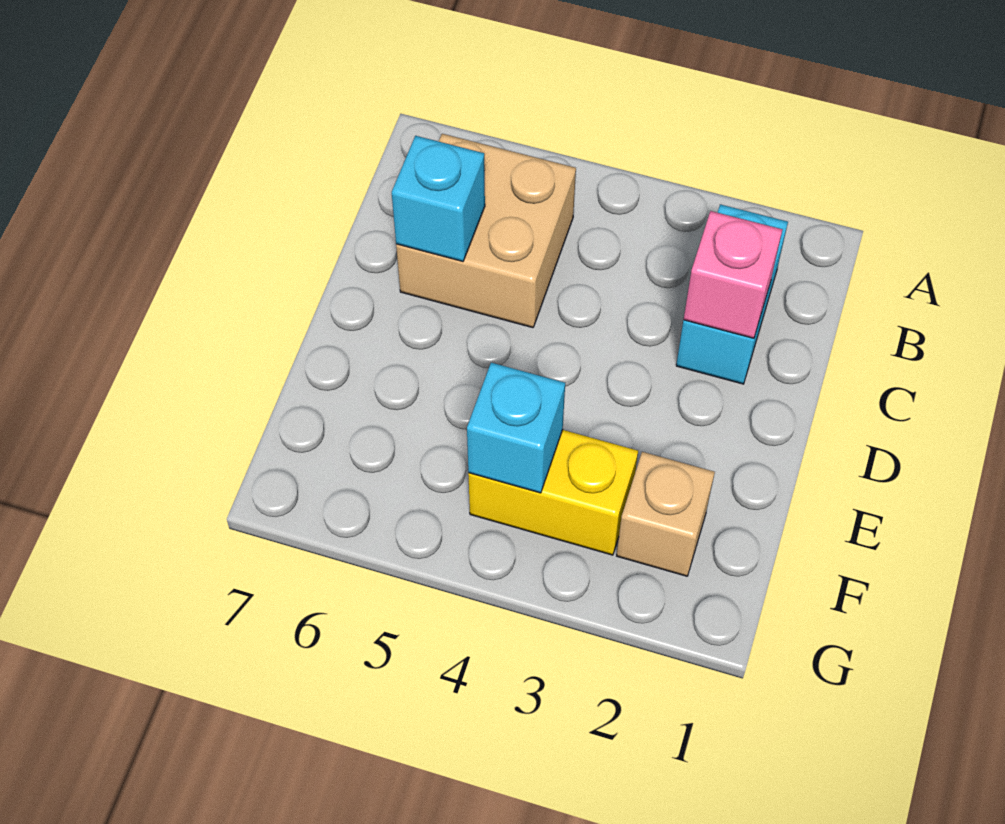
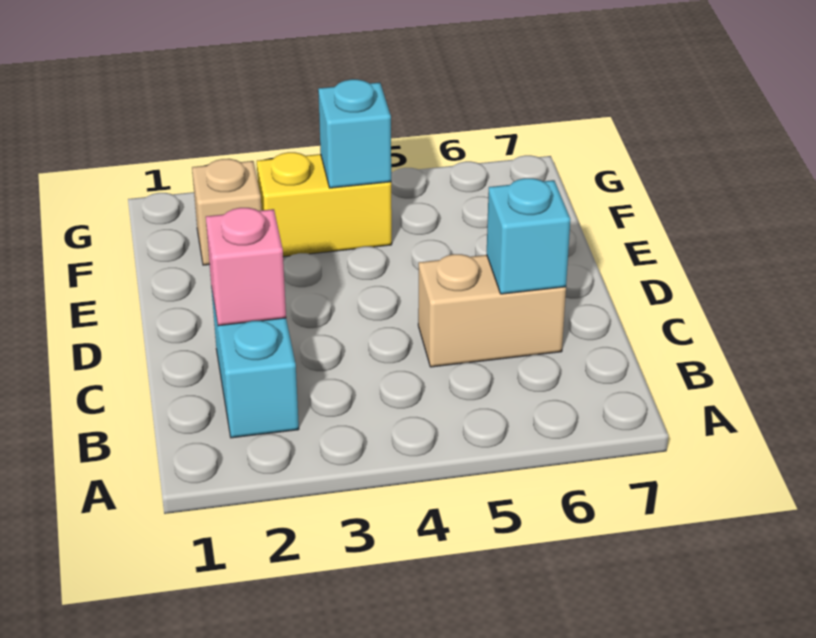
tan 2x2 brick [396,134,576,328] -> tan 1x2 brick [418,254,566,367]

